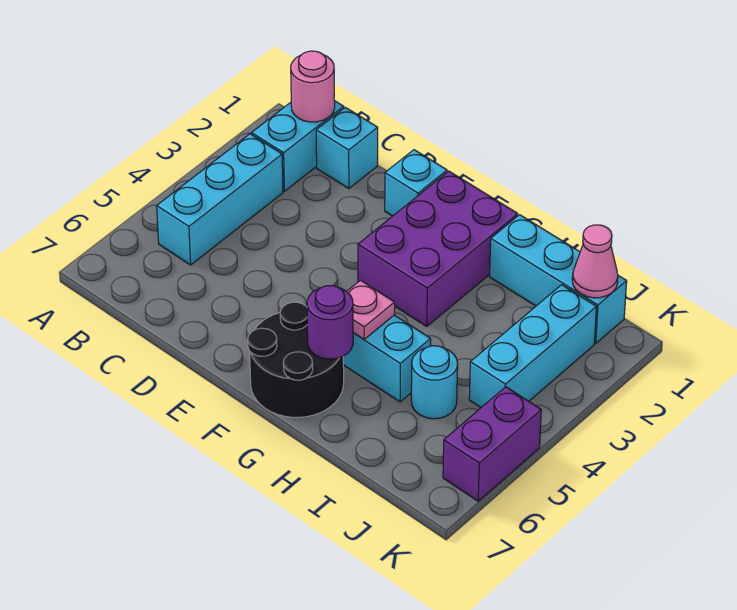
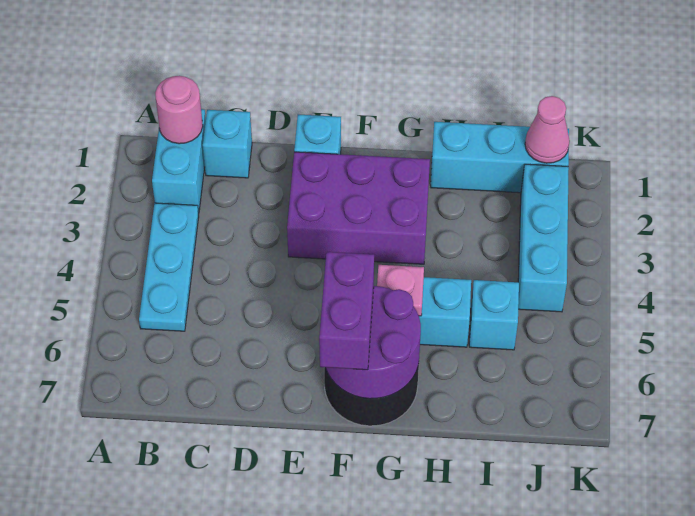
cyan 1x3 brick [157,134,283,265] -> cyan 1x3 plate [139,203,199,331]
purple 2x3 brick [358,171,518,326] -> purple 2x3 brick turned to [287,152,430,264]
purple 1x1 round brick [307,286,353,359] -> purple 2x2 round brick [326,286,421,399]
cyan 1x1 round brick [411,346,458,419] -> cyan 1x1 brick [469,280,519,350]
purple 1x2 brick [443,387,541,501] -> purple 1x2 brick moved to [319,252,374,370]

